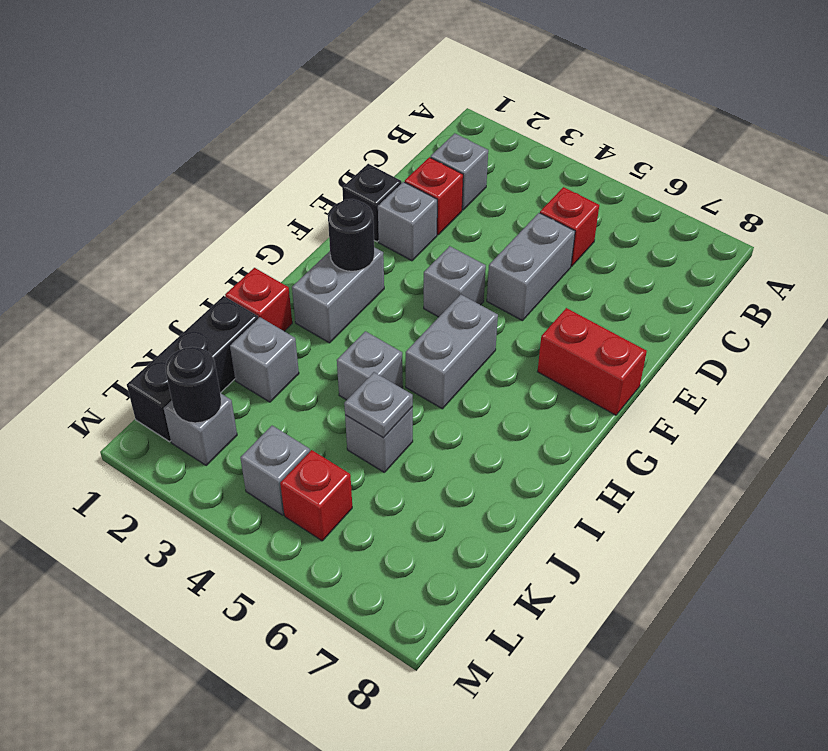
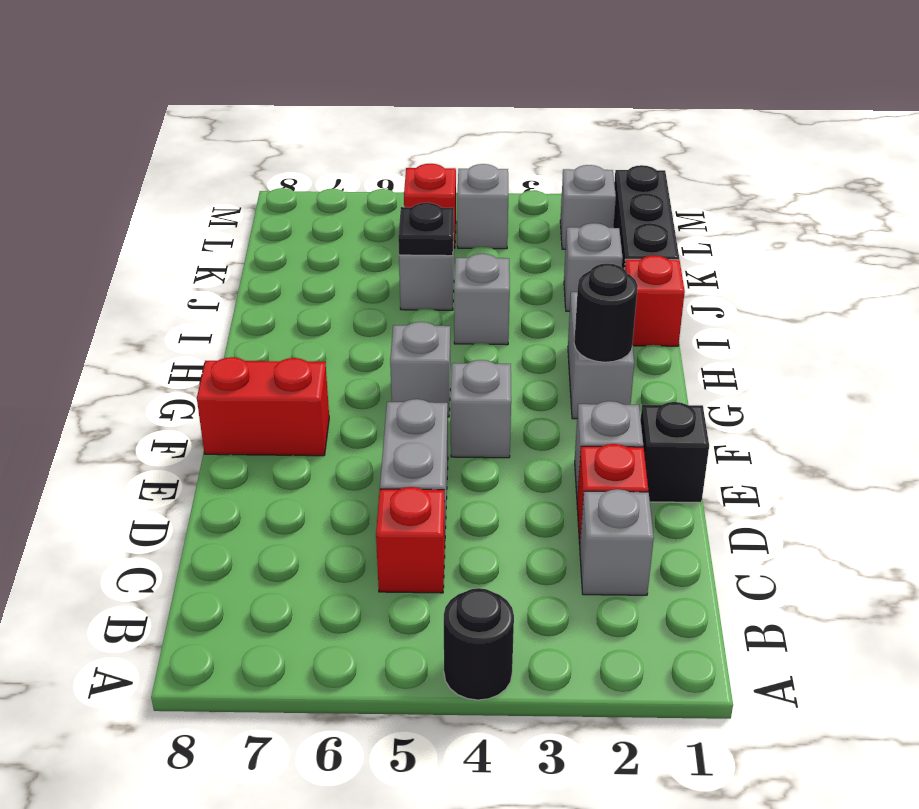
grey 1x2 brick [406,294,498,409] -> grey 1x1 brick [390,322,450,417]
grey 1x1 plate [344,372,413,438] -> black 1x1 plate [398,203,454,256]
black 1x1 round brick [165,347,221,423] -> black 1x1 round brick moved to [444,588,514,700]

